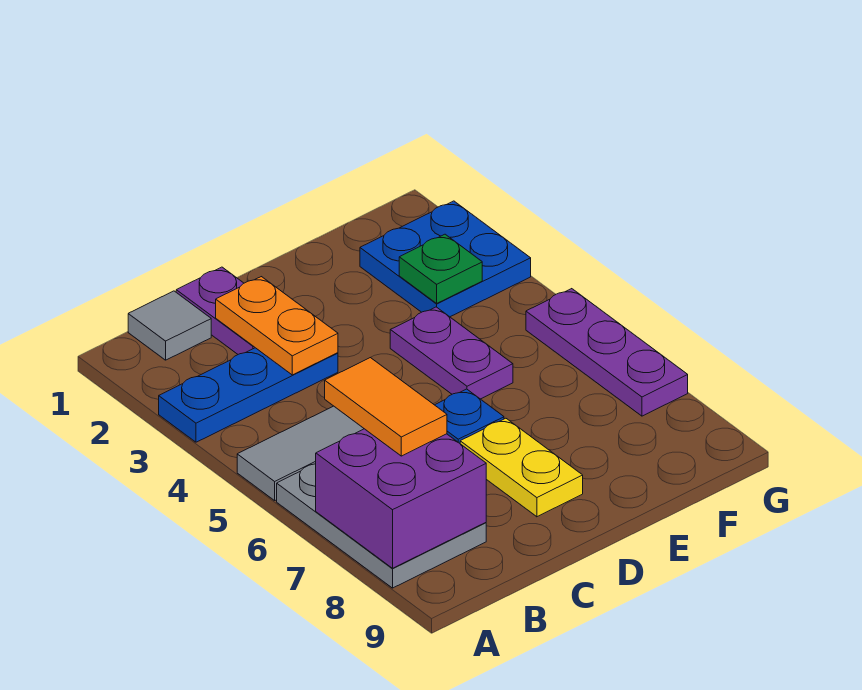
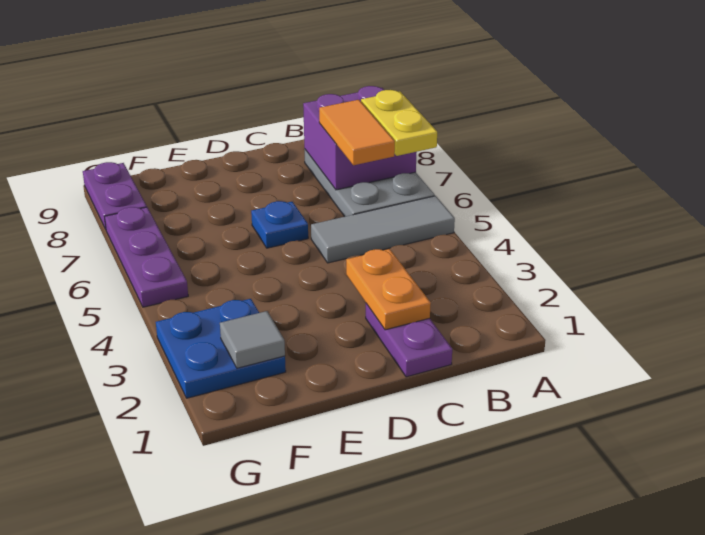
blue 1x3 plate [159,348,338,442] -> none
grey 1x1 tile [128,291,211,360] -> grey 1x1 tile moved to [220,311,285,368]
yellow 1x2 plate [460,418,583,517] -> yellow 1x2 plate moved to [361,90,437,156]
purple 1x2 plate [390,307,513,399] -> purple 1x2 plate moved to [83,162,147,229]
green 1x1 plate [399,234,482,303] -> none

